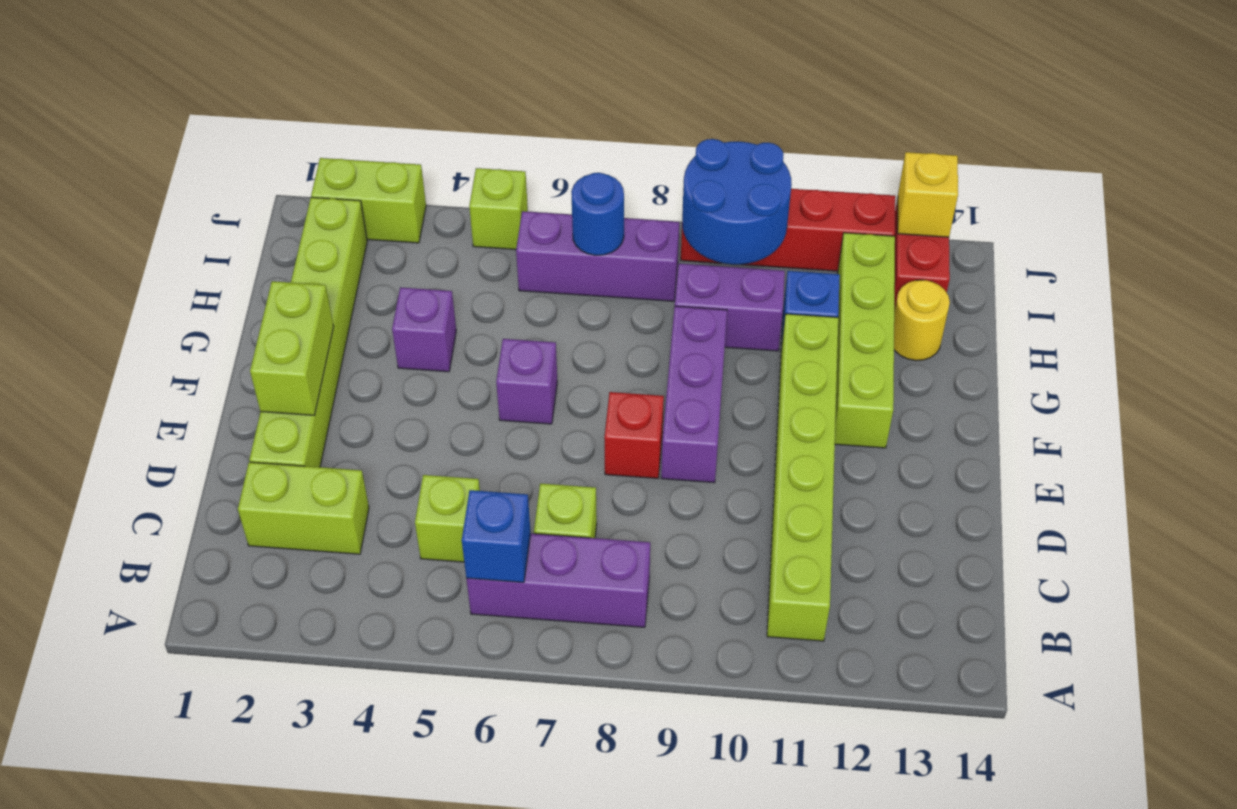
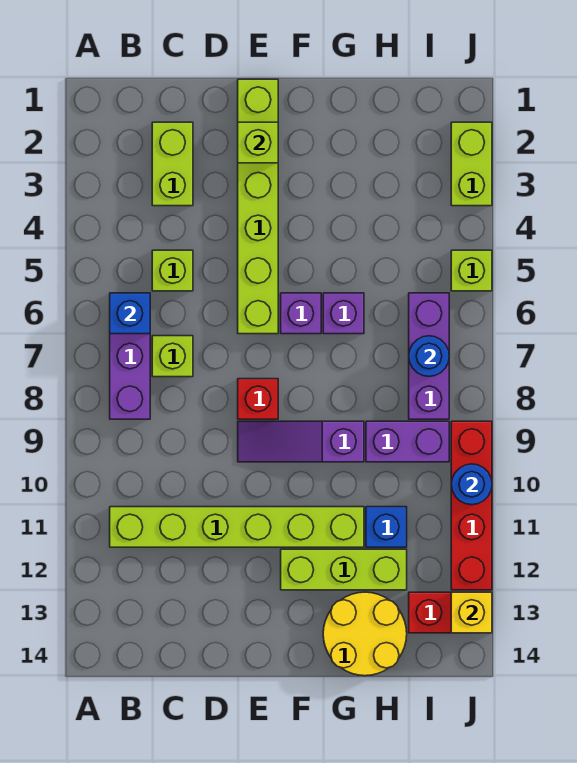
lime 1x6 brick [249,197,367,467] -> lime 1x6 brick turned to [238,79,278,334]
lime 1x2 brick [250,281,334,415] -> lime 1x1 brick [238,122,278,163]
purple 1x3 brick [661,306,727,483] -> purple 1x3 slope [238,421,364,462]
lime 1x4 brick [835,233,895,448] -> lime 1x3 brick [281,549,407,590]
purple 1x1 brick [392,287,456,372] -> purple 1x1 brick moved to [323,293,364,334]
purple 1x2 brick [675,264,785,351] -> purple 1x2 brick turned to [366,421,449,462]
yellow 1x1 round brick [894,280,950,361] -> yellow 2x2 round brick [323,592,407,676]
blue 2x2 round brick [682,139,792,265] -> blue 1x1 round brick [451,464,492,505]

